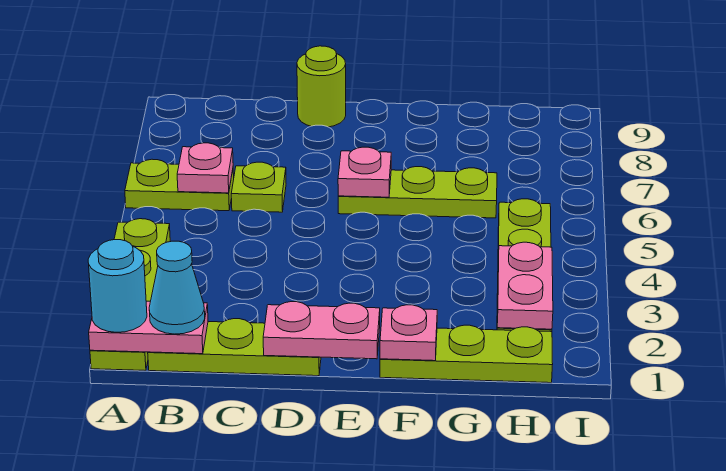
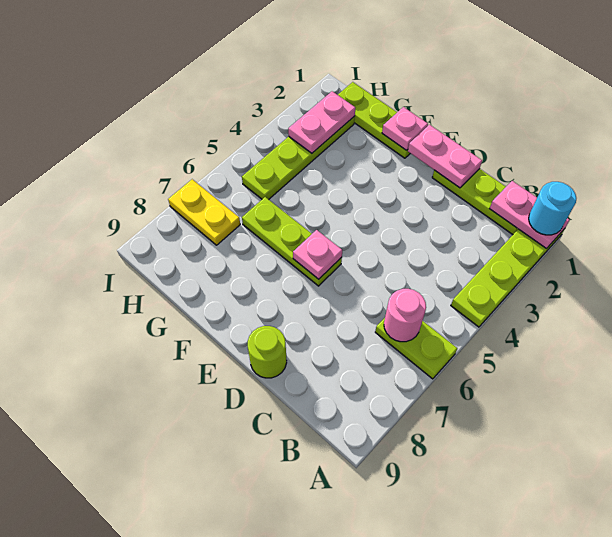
cyan 1x1 cone [149,241,205,334] -> none
pink 1x1 plate [177,143,233,193] -> pink 1x1 round brick [384,289,426,342]
lime 1x1 plate [231,162,286,212] -> none
none -> yellow 1x2 plate [168,179,240,245]

